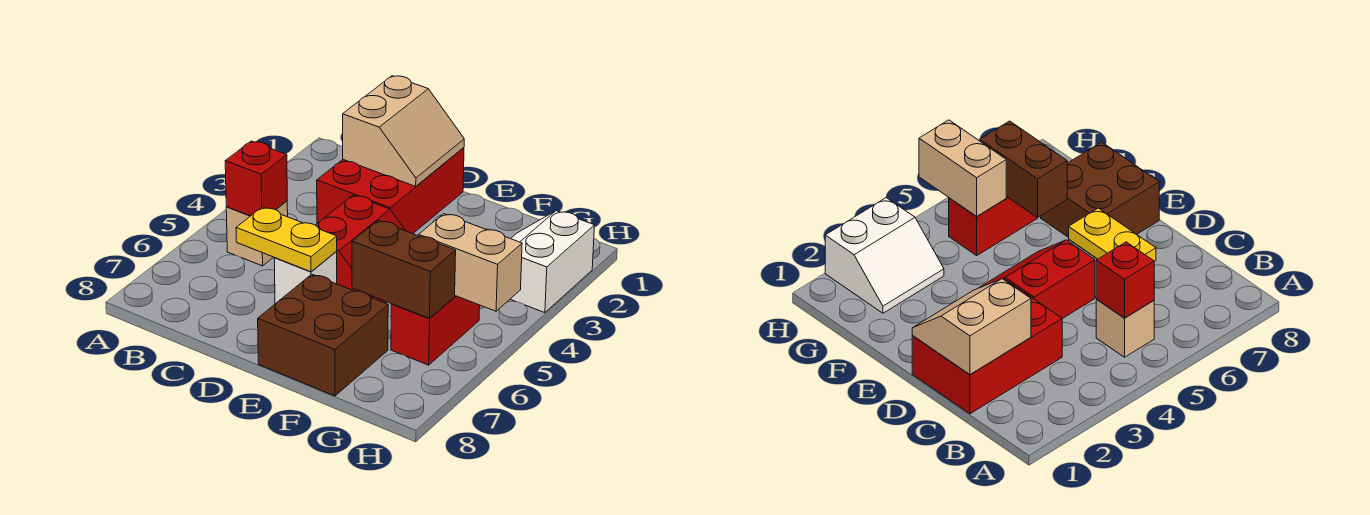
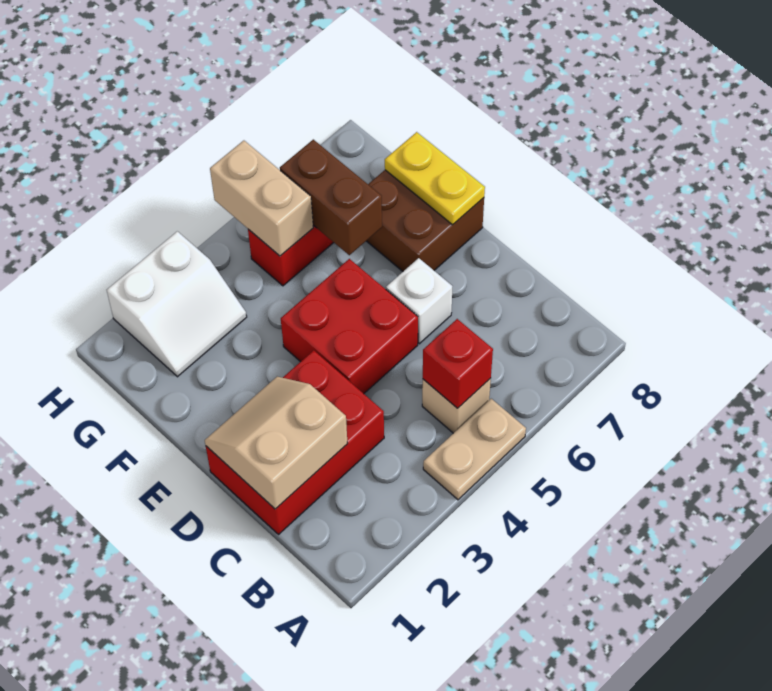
none -> tan 1x2 plate [423,399,526,500]
yellow 1x2 plate [236,207,337,272] -> yellow 1x2 plate moved to [385,132,485,225]
red 2x2 slope [316,195,405,303] -> red 2x2 brick [281,259,418,394]

